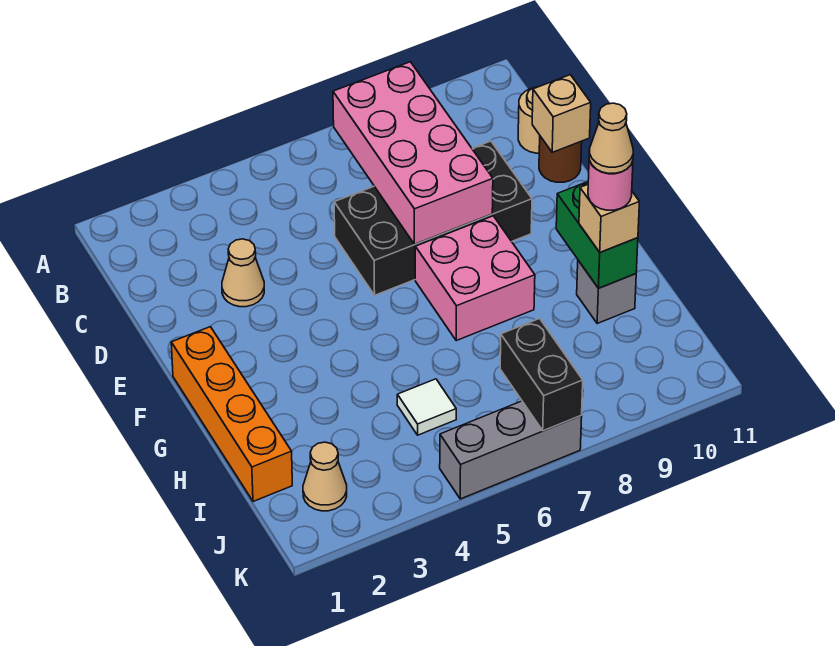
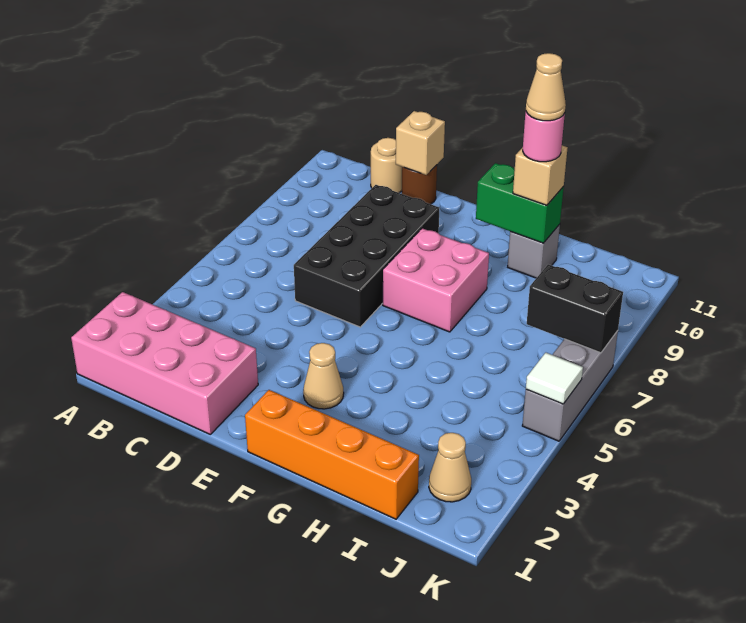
pink 2x4 brick [333,62,493,244] -> pink 2x4 brick moved to [71,292,258,434]
tan 1x1 cone [222,239,264,307] -> tan 1x1 cone moved to [303,343,344,409]
white 1x1 tile [397,379,456,435] -> white 1x1 tile moved to [526,353,583,404]

